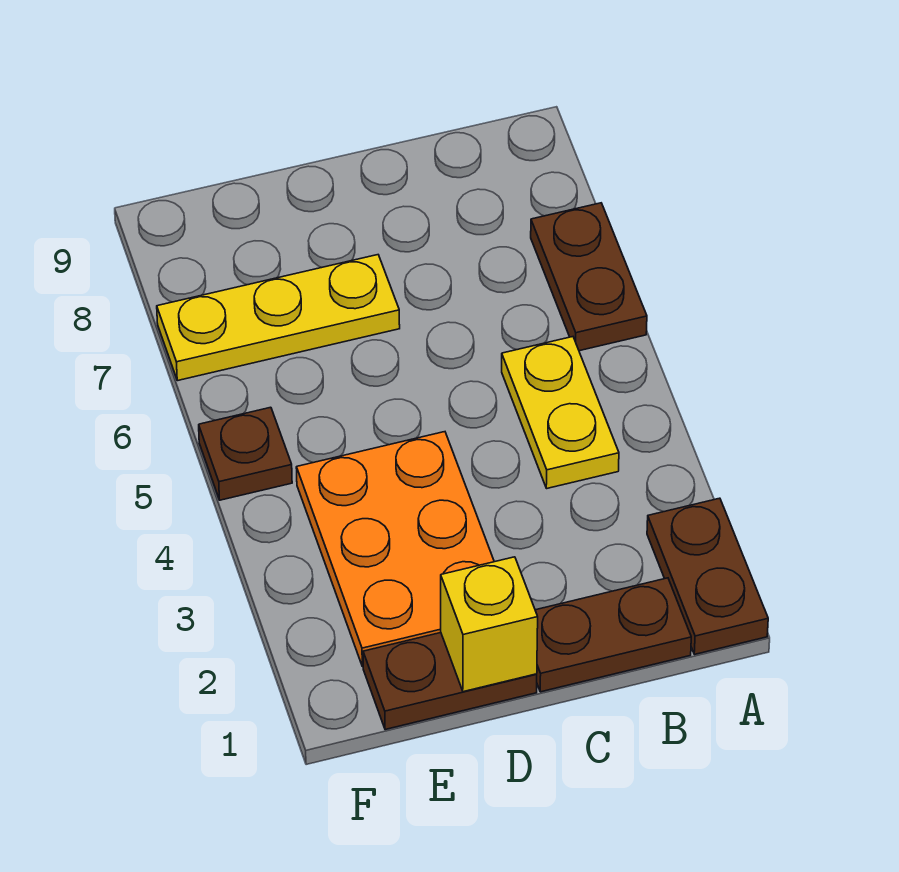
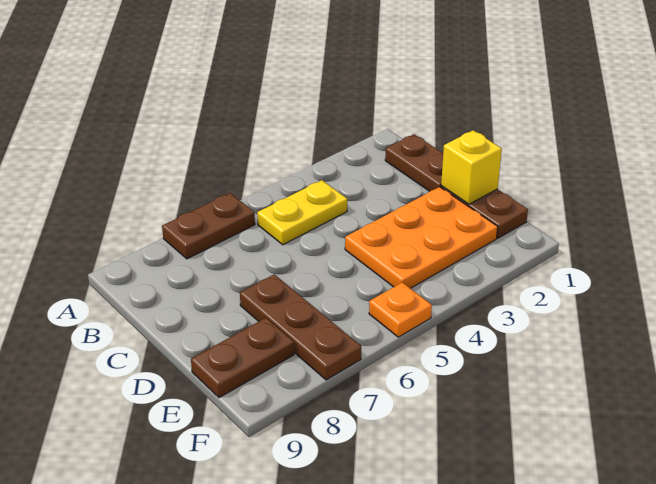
brown 1x2 plate [647,498,768,654] -> brown 1x2 plate moved to [191,318,294,398]
yellow 1x3 plate [157,255,400,381] -> brown 1x3 plate [240,274,361,380]
brown 1x1 plate [199,407,292,500] -> orange 1x1 plate [369,282,432,337]

